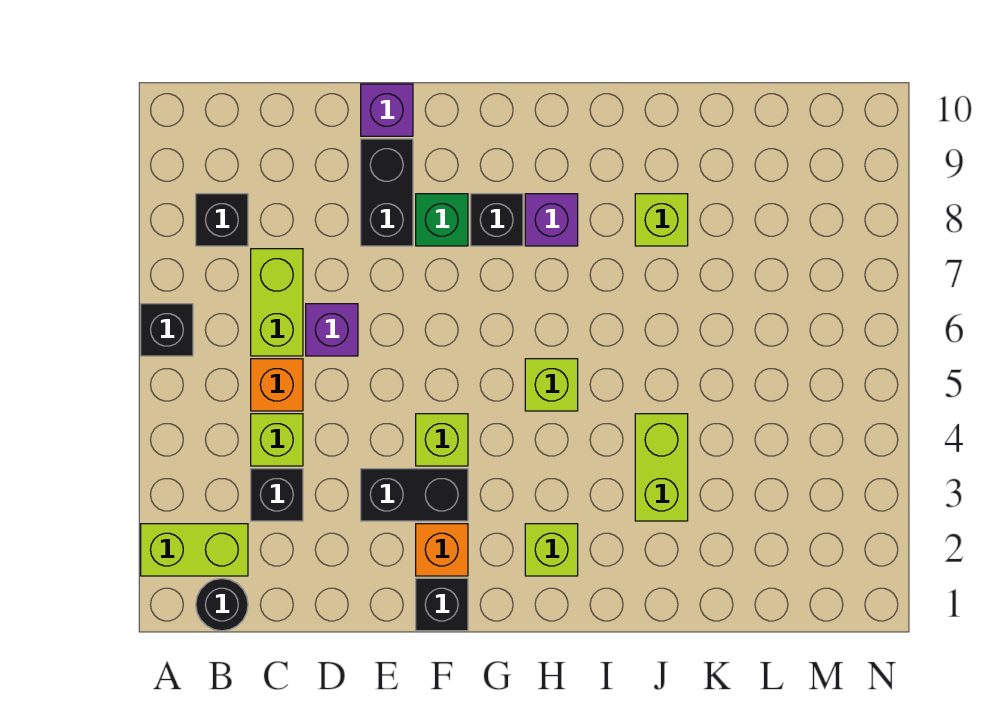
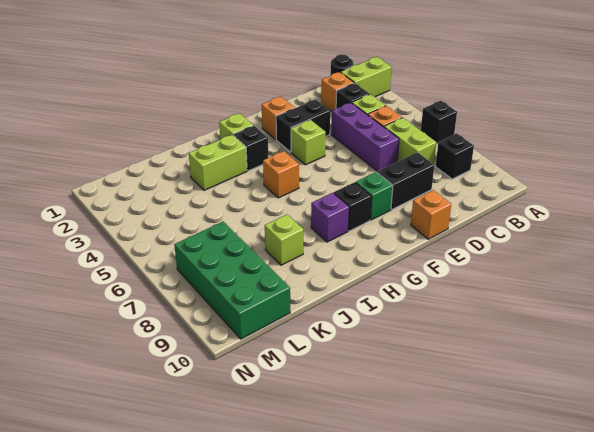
none -> orange 1x1 brick [321,72,354,111]
purple 1x1 brick [306,304,358,356] -> purple 1x3 brick [331,103,399,171]
black 1x2 brick [361,139,413,246] -> black 1x2 brick turned to [377,152,434,209]
purple 1x1 brick [361,84,413,136] -> orange 1x1 brick [411,190,451,239]
black 1x1 brick [416,578,468,631] -> black 1x1 brick moved to [233,126,268,171]
lime 1x1 brick [525,359,578,411] -> orange 1x1 brick [263,151,299,198]
lime 1x2 brick [635,414,688,521] -> lime 1x2 brick turned to [189,135,247,190]
none -> green 2x4 brick [174,222,290,339]

